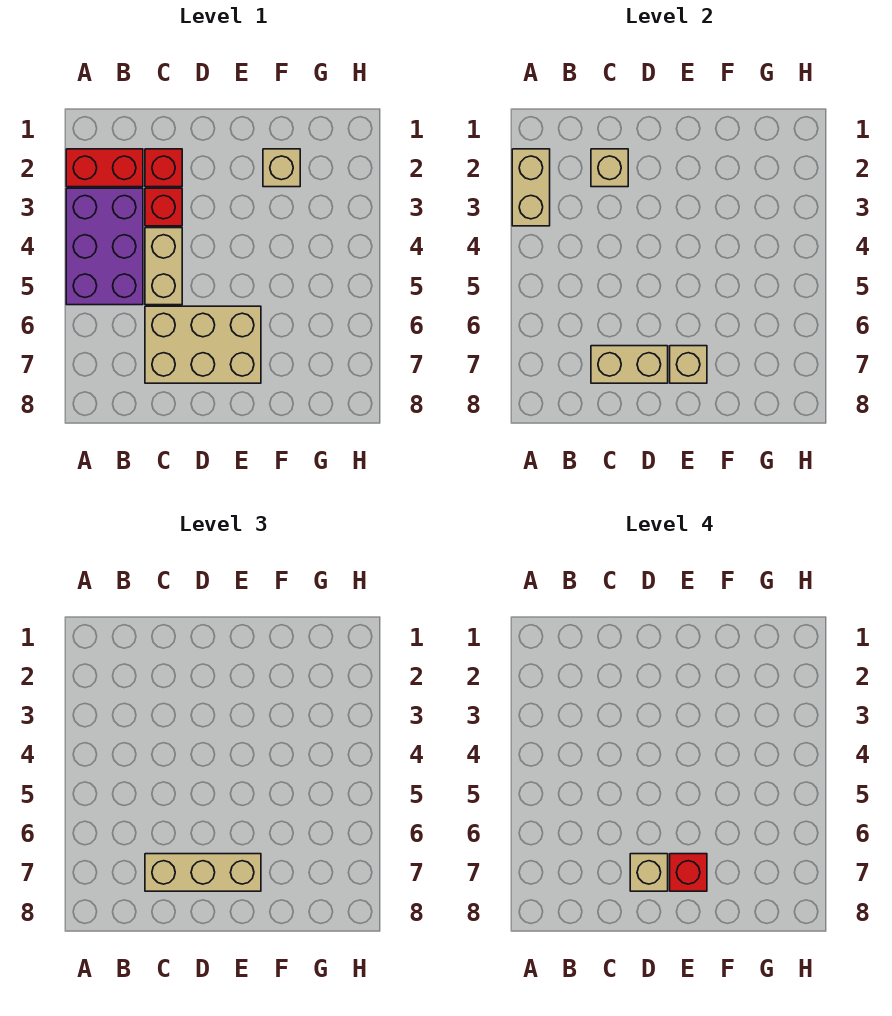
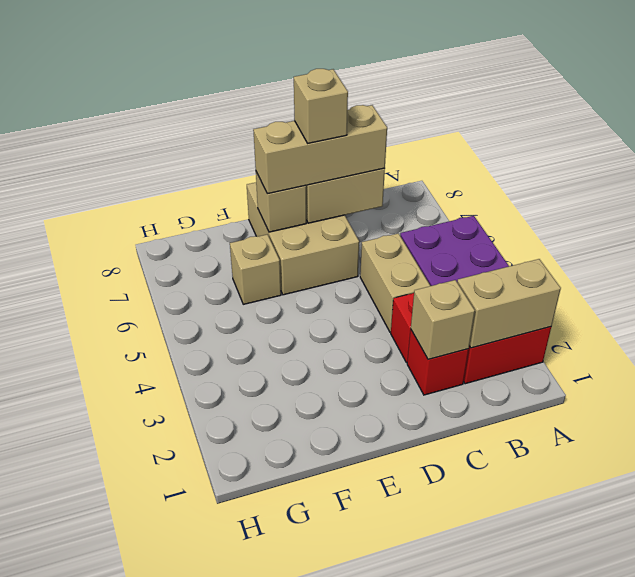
tan 1x2 brick [512,149,550,226] -> tan 1x2 brick turned to [457,259,561,348]
tan 2x3 brick [145,306,261,383] -> tan 2x3 brick turned to [247,183,359,295]
red 1x1 brick [670,854,707,891] -> none
tan 1x1 brick [263,149,300,187] -> tan 1x1 brick moved to [230,234,281,304]

